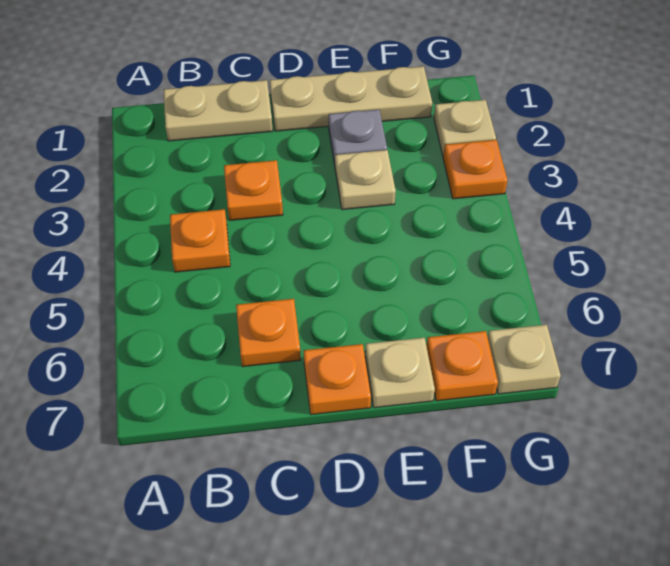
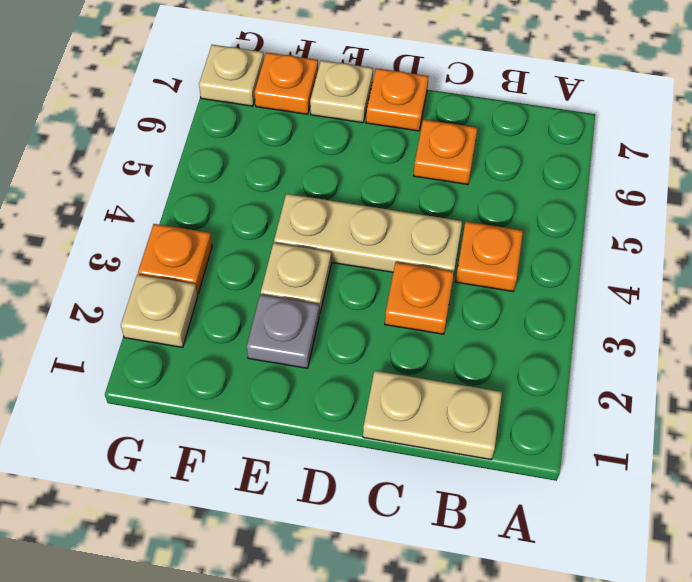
tan 1x3 plate [270,66,432,131] -> tan 1x3 plate moved to [274,194,462,272]

